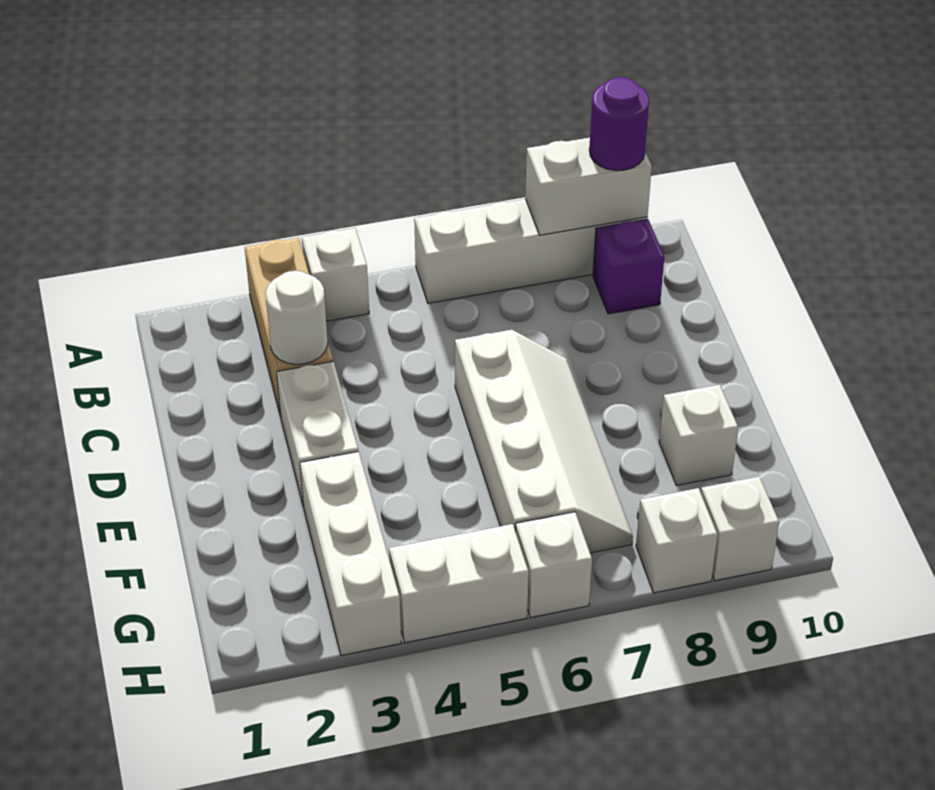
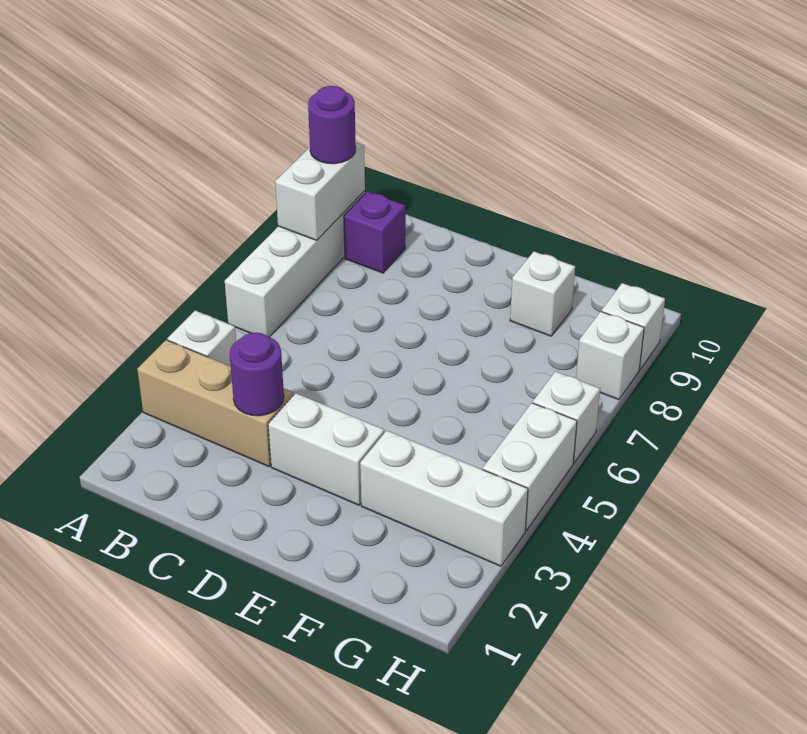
white 1x1 round brick [266,271,328,364] -> purple 1x1 round brick [230,333,284,416]
white 2x4 slope [455,330,633,553] -> none

